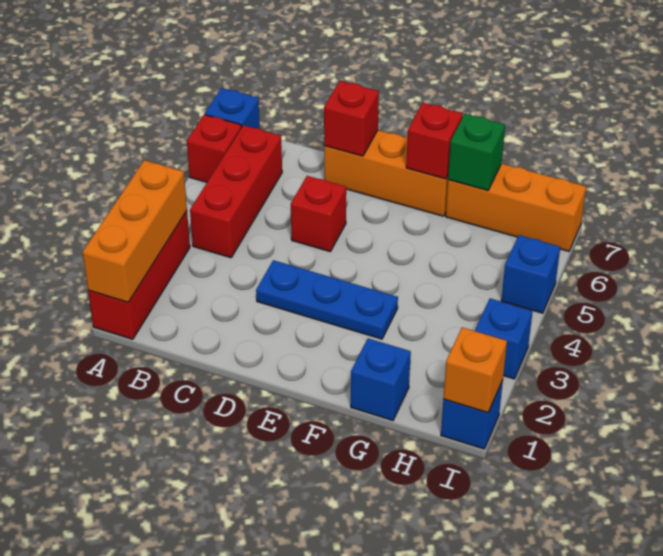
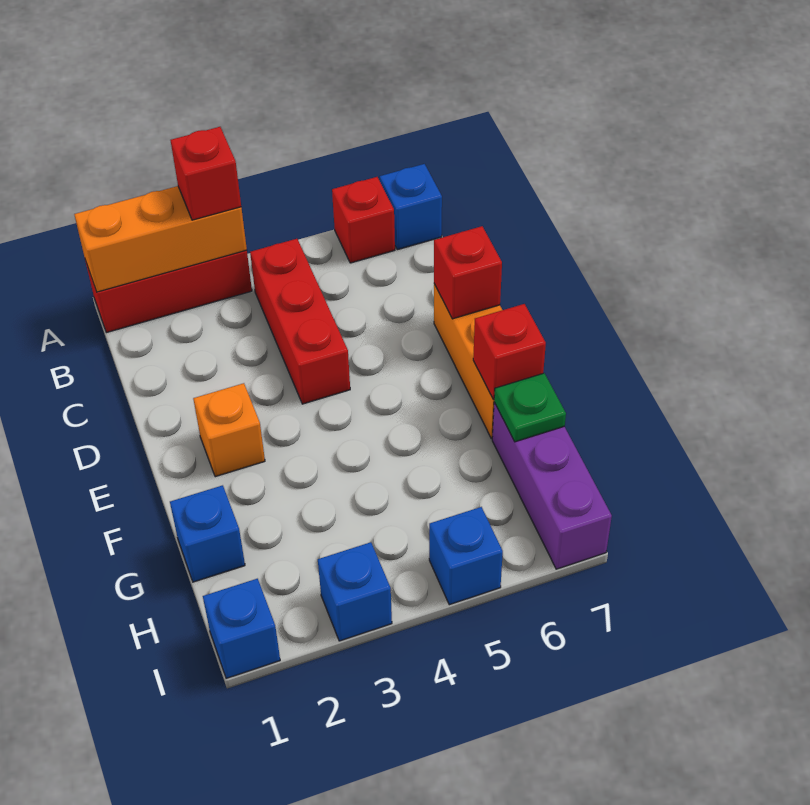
red 1x3 brick [190,125,282,258] -> red 1x3 brick turned to [250,239,350,404]
blue 1x3 plate [256,260,398,339] -> none
red 1x1 brick [291,176,346,252] -> red 1x1 brick moved to [171,127,241,220]
orange 1x3 brick [446,164,586,251] -> purple 1x3 brick [492,402,612,569]
green 1x1 brick [448,114,505,191] -> green 1x1 plate [494,373,566,442]
orange 1x1 brick [443,327,507,413] -> orange 1x1 brick moved to [193,383,265,477]

